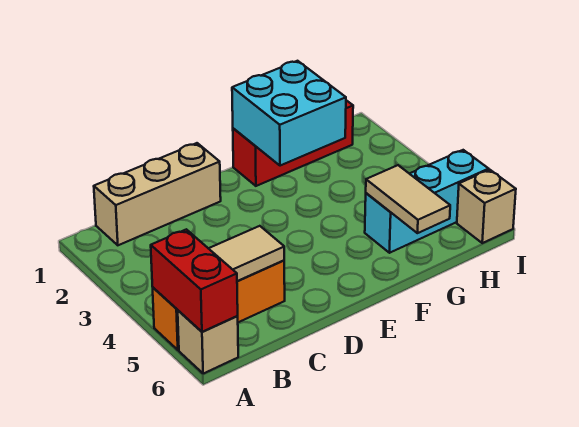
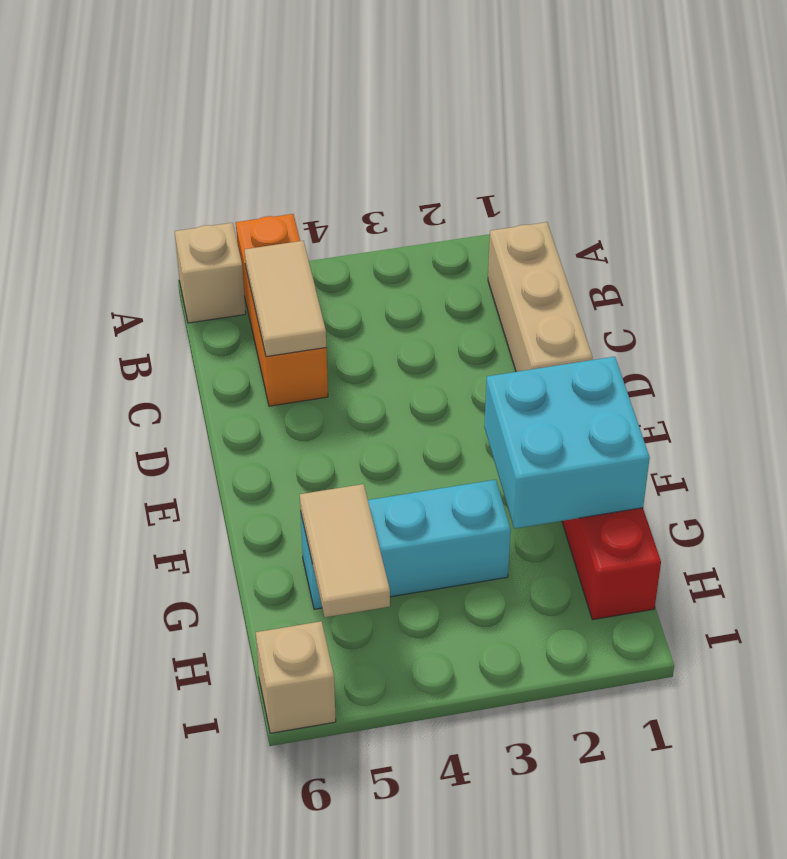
red 1x2 brick [151,229,238,332] -> none
cyan 1x3 brick [365,150,489,253] -> cyan 1x3 brick turned to [301,480,511,609]
tan 1x2 tile [366,165,450,233] -> tan 1x2 tile turned to [300,484,390,617]

